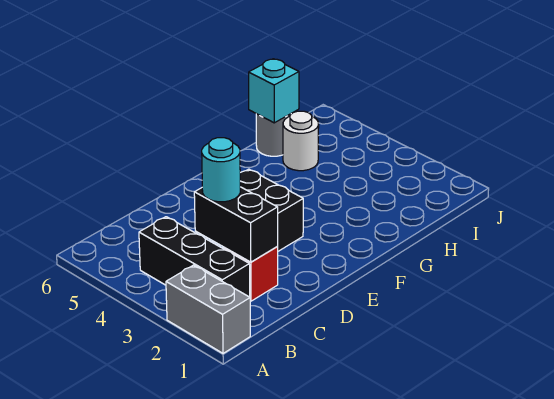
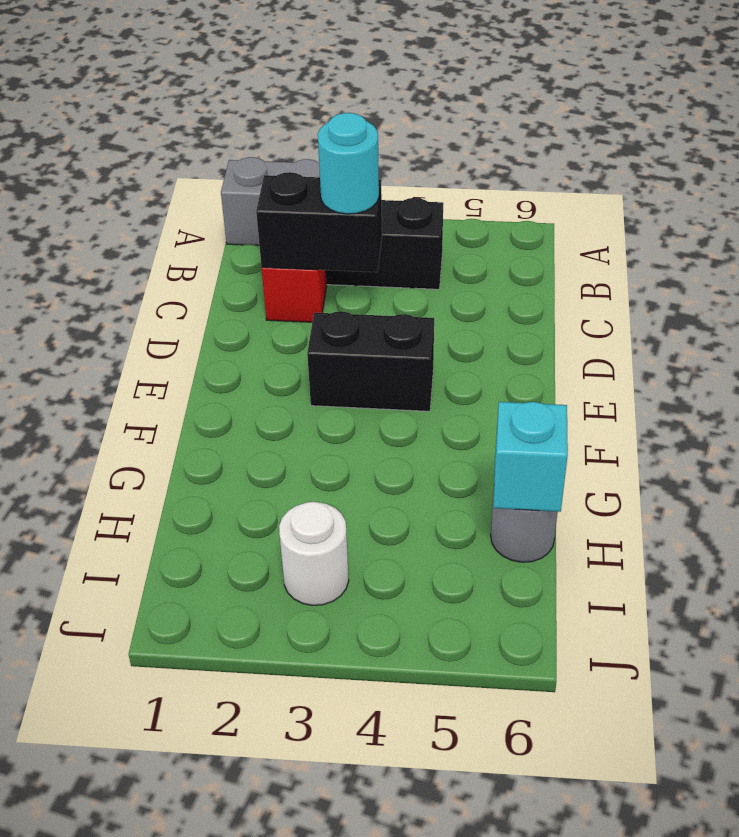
white 1x1 round brick [283,111,319,171] -> white 1x1 round brick moved to [279,502,349,605]

